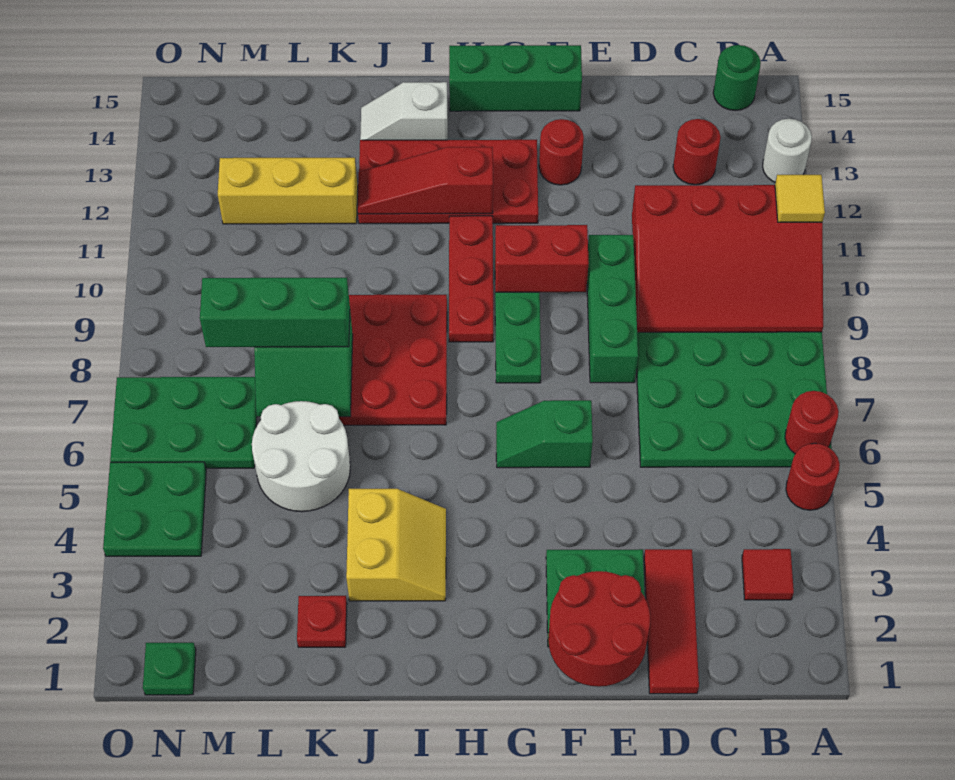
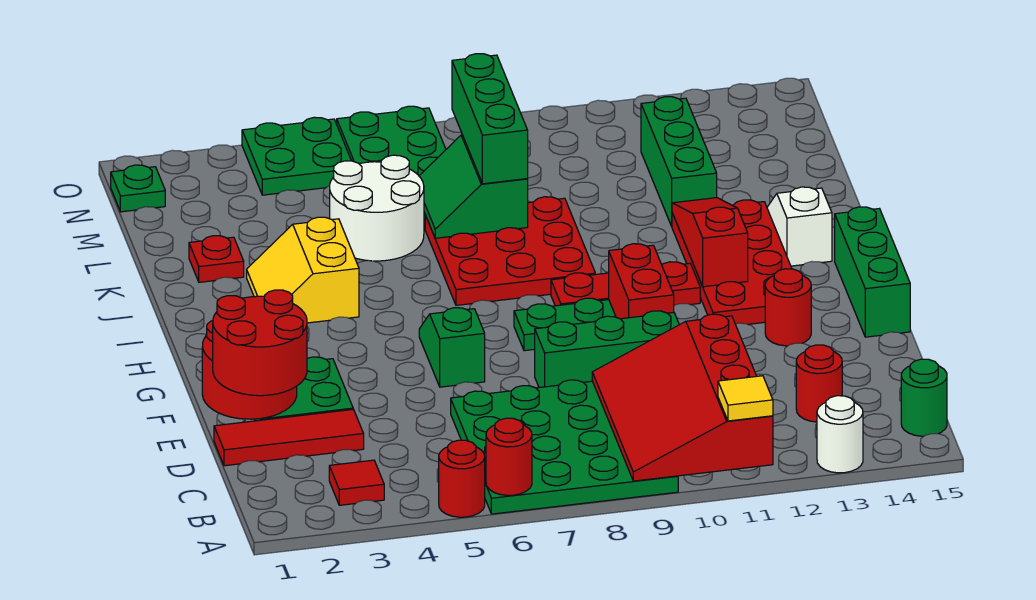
none -> red 2x2 round brick [213,290,307,396]
yellow 2x2 slope [346,488,446,601] -> yellow 2x2 slope turned to [247,217,359,323]
yellow 1x3 brick [218,158,358,224] -> green 1x3 brick [641,97,717,226]

